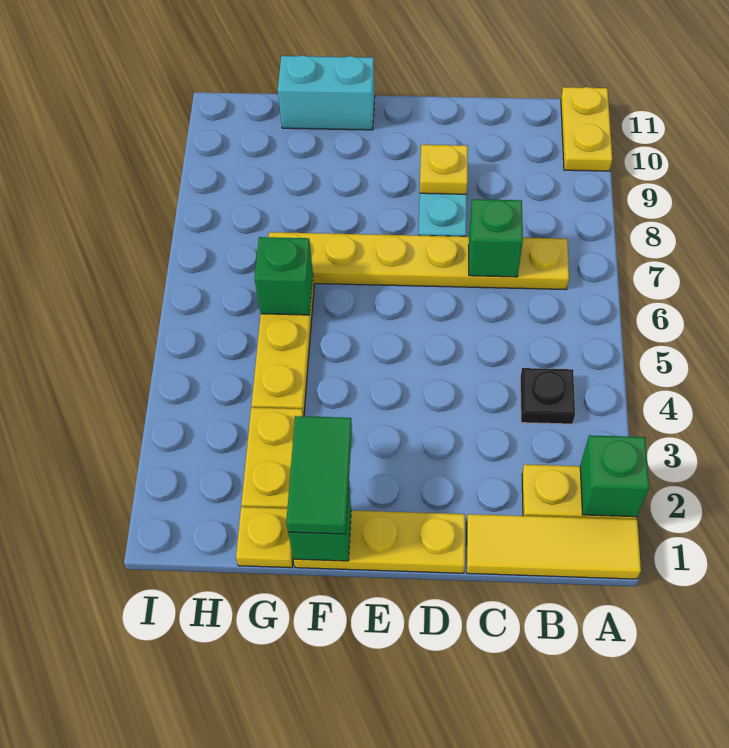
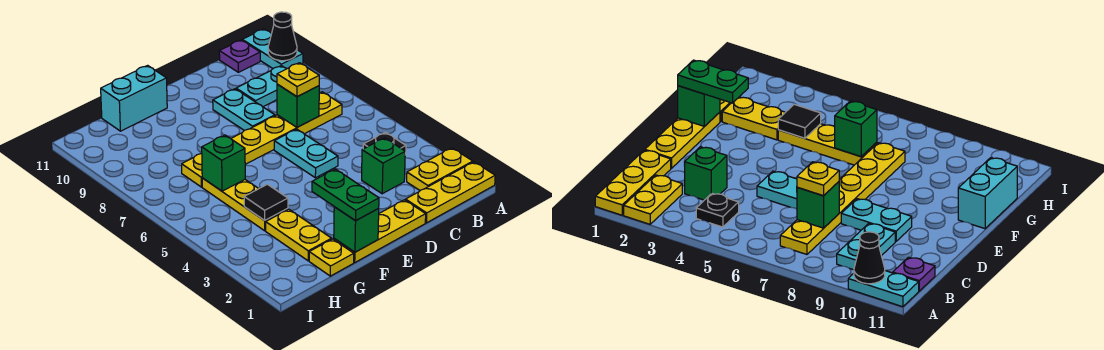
yellow 1x3 tile [467,514,641,579] -> yellow 1x3 plate [406,162,495,223]
green 1x1 brick [580,435,649,517] -> green 1x1 brick moved to [362,138,405,194]
yellow 1x2 plate [561,87,612,171] -> cyan 1x2 plate [242,29,303,69]
none -> black 1x1 cone [268,12,297,61]
none -> cyan 1x2 plate [236,66,287,107]
none -> purple 1x1 plate [219,40,260,72]
none -> cyan 1x2 plate [274,129,338,178]
yellow 1x1 plate [420,145,468,194] -> yellow 1x1 plate moved to [277,63,319,97]
green 1x2 tile [286,416,352,534] -> green 1x2 plate [312,169,379,221]
none -> black 1x1 tile [244,184,288,220]

